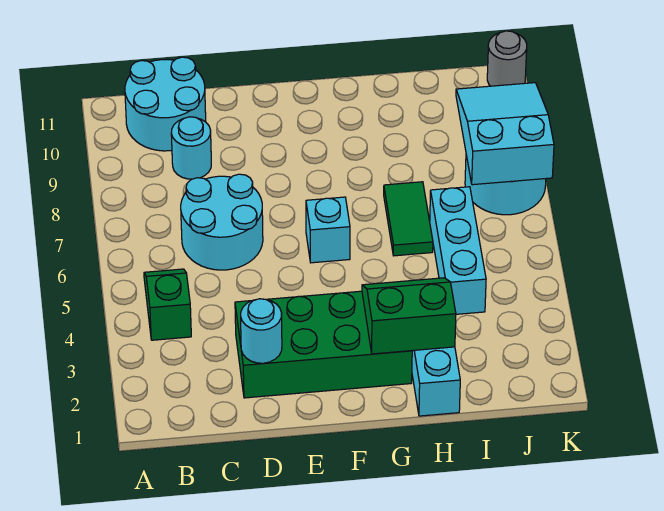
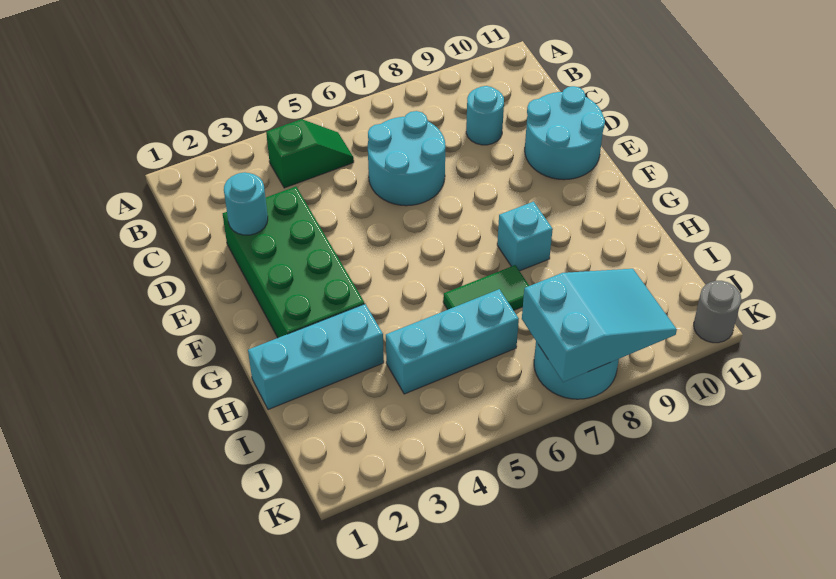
cyan 2x2 round brick [125,57,206,151] -> cyan 2x2 round brick moved to [525,86,605,180]
cyan 1x1 brick [306,197,350,263] -> cyan 1x1 brick moved to [497,202,553,271]
green 2x2 slope [362,278,456,354] -> none

